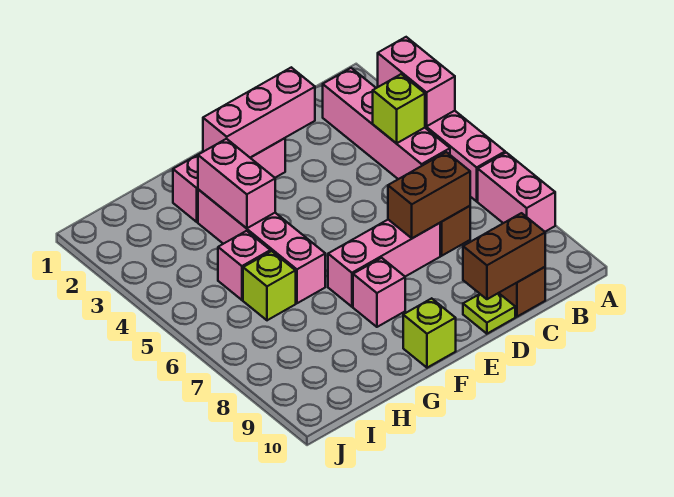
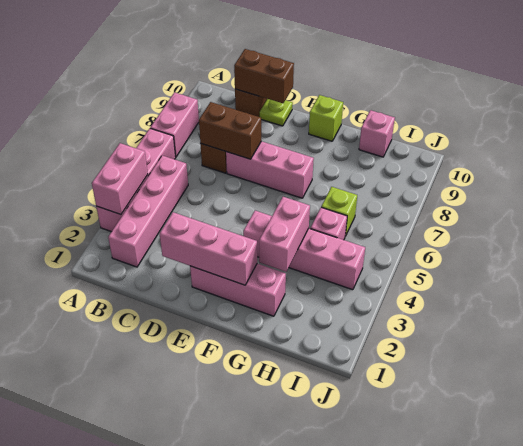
lime 1x1 brick [373,74,425,143] -> none
pink 1x1 brick [353,258,405,327] -> pink 1x1 brick moved to [359,110,395,157]
pink 1x4 brick [198,189,325,303] -> pink 1x4 brick turned to [243,211,365,290]

